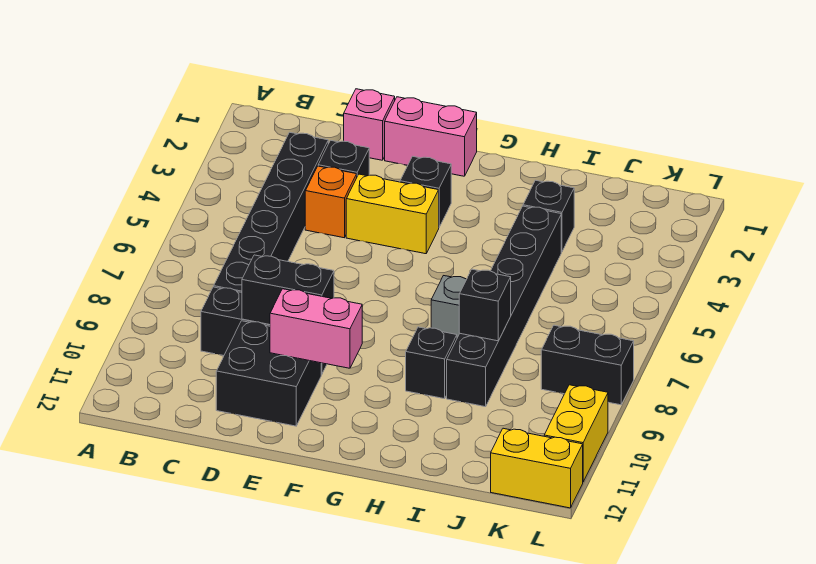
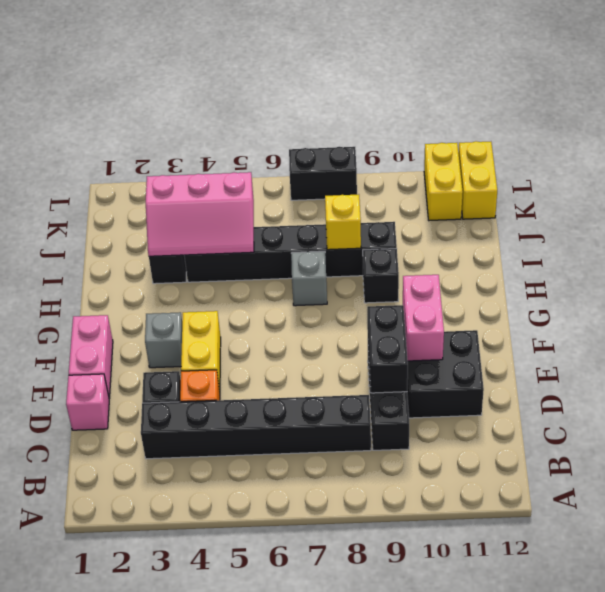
black 1x1 brick [400,156,451,227] -> grey 1x1 brick [145,312,182,368]
none -> pink 2x3 slope [146,172,254,256]
black 1x1 brick [459,269,511,341] -> yellow 1x1 brick [325,195,361,250]
black 1x2 brick [541,325,634,405] -> black 1x2 brick turned to [289,147,357,200]
yellow 1x2 brick [544,385,608,482] -> yellow 1x2 brick turned to [424,143,463,221]

